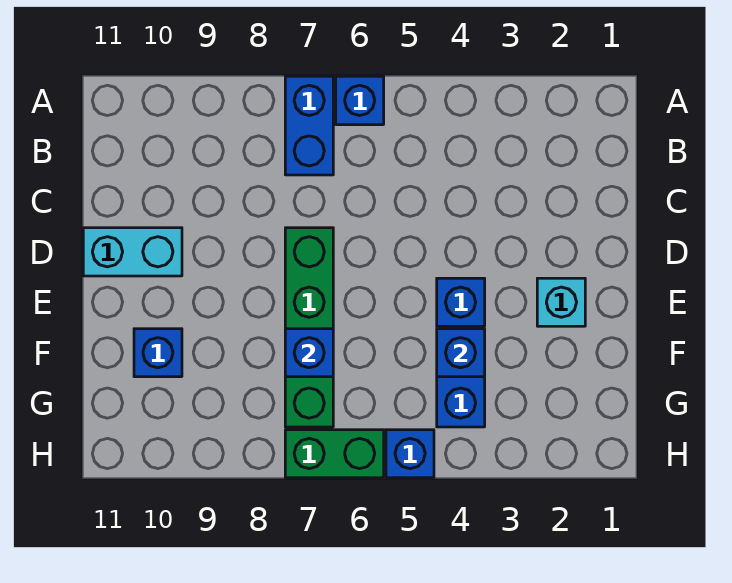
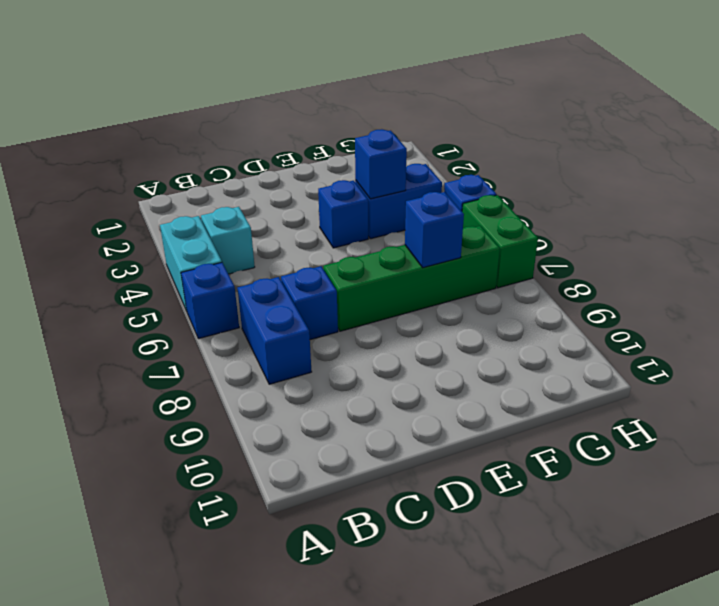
blue 1x2 brick [285,76,333,175] -> blue 1x2 brick turned to [237,277,312,384]
cyan 1x2 brick [83,228,182,276] -> cyan 1x2 brick moved to [160,216,222,311]
cyan 1x1 brick [537,278,585,326] -> cyan 1x1 brick moved to [201,207,255,274]
blue 1x1 brick [134,329,182,377] -> blue 1x1 brick moved to [281,266,338,340]

